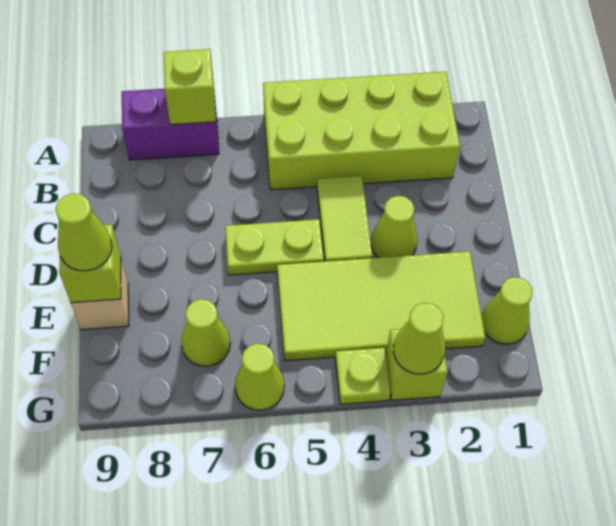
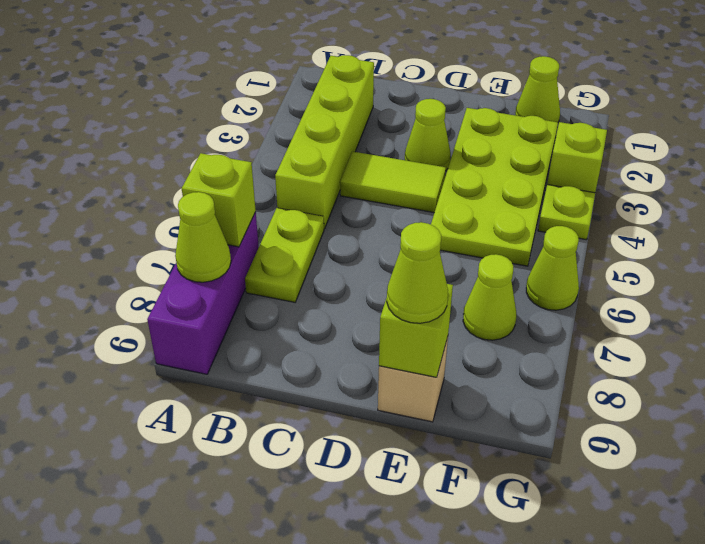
lime 2x4 brick [263,72,460,190] -> lime 1x4 brick [275,55,374,229]
purple 1x2 brick [122,89,219,160] -> purple 1x3 brick [147,213,259,374]
lime 1x2 plate [225,219,324,275] -> lime 1x2 plate moved to [245,208,324,302]
lime 2x4 tile [277,251,486,361] -> lime 2x4 plate [431,108,558,266]
lime 1x1 cone [393,303,445,374] -> lime 1x1 cone moved to [175,192,231,282]

